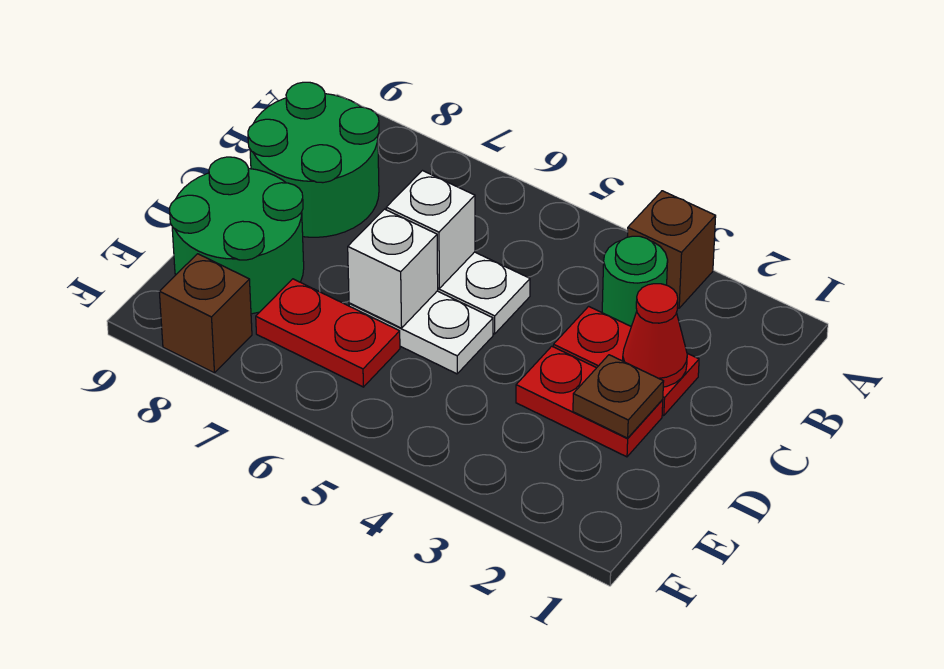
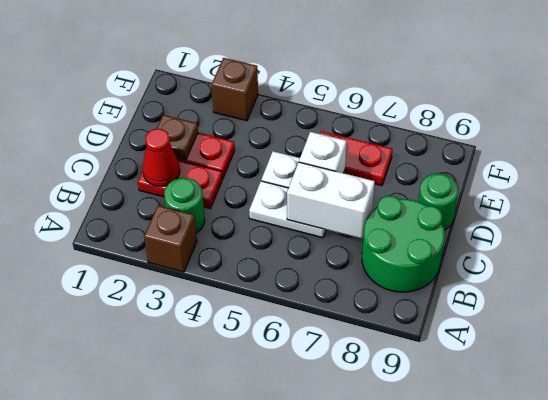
white 1x1 brick [386,171,475,288] -> white 1x2 brick [287,162,375,239]
green 2x2 round brick [169,157,304,314] -> green 1x1 round brick [418,173,458,230]
brown 1x1 brick [159,254,252,373] -> brown 1x1 brick moved to [212,58,258,121]

